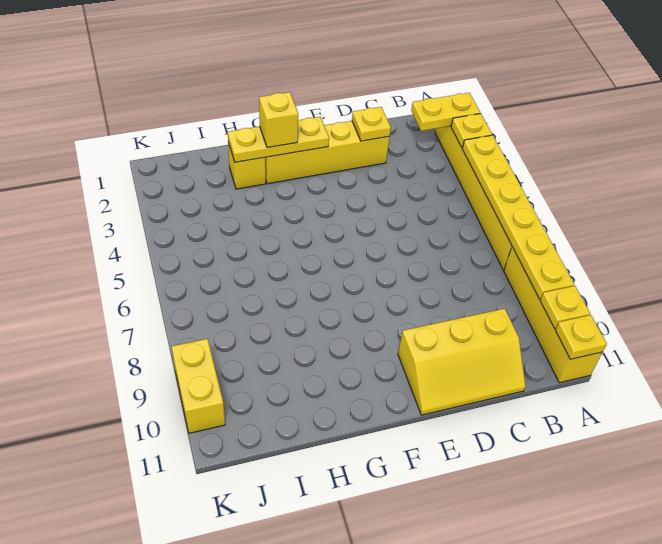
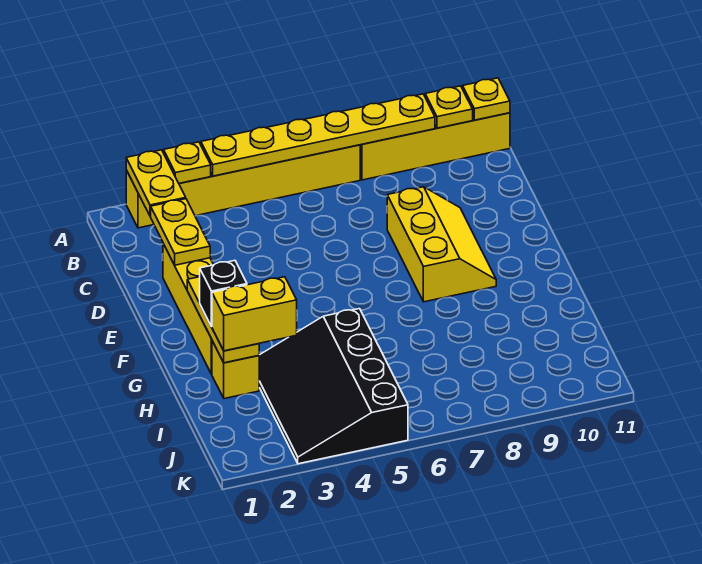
yellow 2x3 slope [398,309,526,415] -> yellow 2x3 slope moved to [387,187,496,302]
yellow 1x1 plate [352,107,391,141] -> yellow 1x2 plate [151,199,210,265]
yellow 1x1 brick [259,92,298,148] -> black 1x1 brick [200,261,247,327]
none -> black 3x4 slope [259,309,408,464]
yellow 1x2 brick [171,339,225,433] -> yellow 1x2 brick moved to [212,277,297,351]

